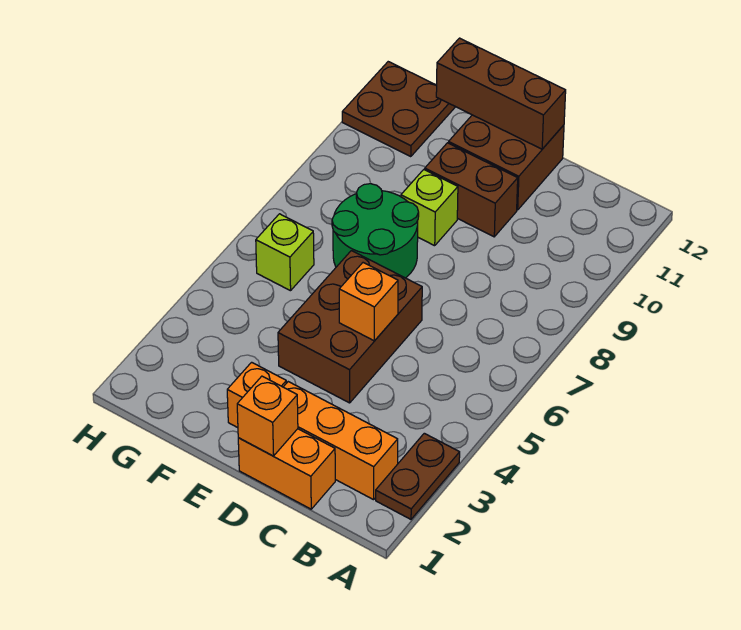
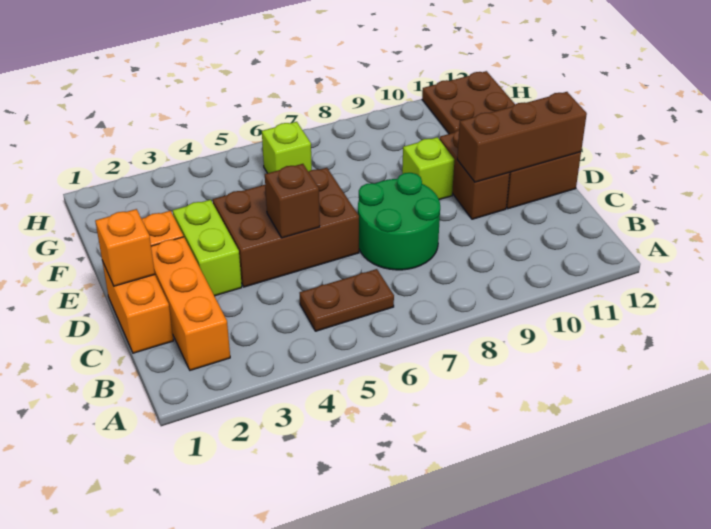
brown 1x2 plate [376,433,460,519] -> brown 1x2 plate moved to [300,269,394,331]
none -> lime 1x2 brick [173,200,242,296]
orange 1x1 brick [339,263,398,341] -> brown 1x1 brick [265,164,320,238]
brown 1x3 brick [436,38,566,149] -> brown 1x3 brick turned to [457,92,587,182]
green 2x2 round brick [332,184,419,278] -> green 2x2 round brick moved to [358,173,440,270]

